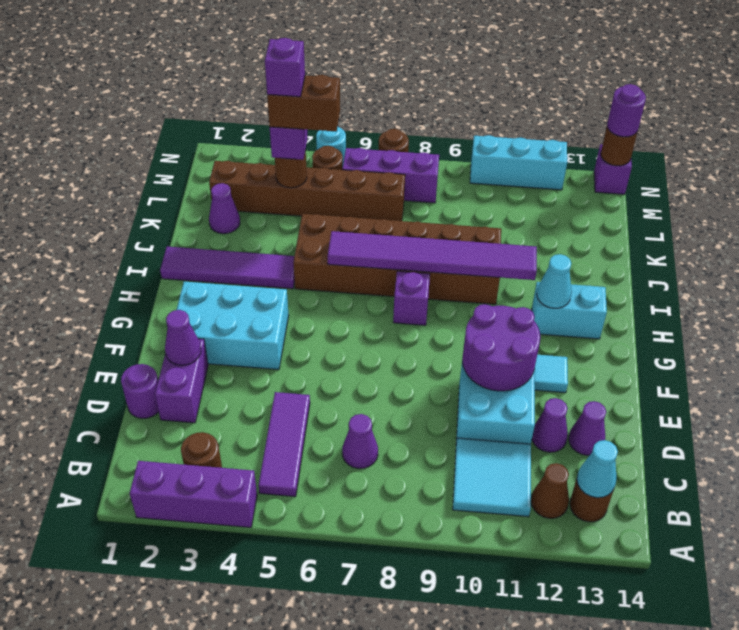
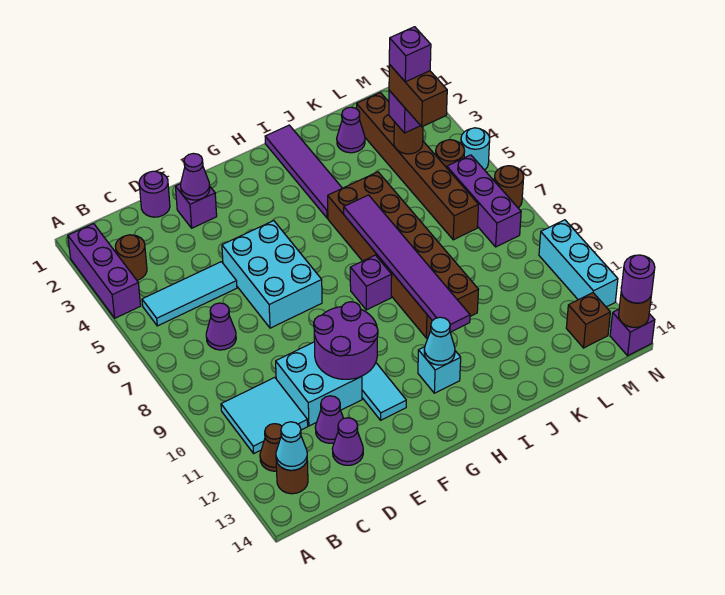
purple 1x3 tile [258,392,310,497] -> cyan 1x3 tile [142,262,237,326]
purple 1x2 brick [155,339,208,423] -> purple 1x1 brick [176,184,217,228]
cyan 2x3 brick [177,282,289,370] -> cyan 2x3 brick moved to [222,221,322,328]
cyan 1x2 brick [532,282,607,339] -> cyan 1x1 brick [418,347,461,393]
none -> brown 1x1 brick [566,293,610,348]

